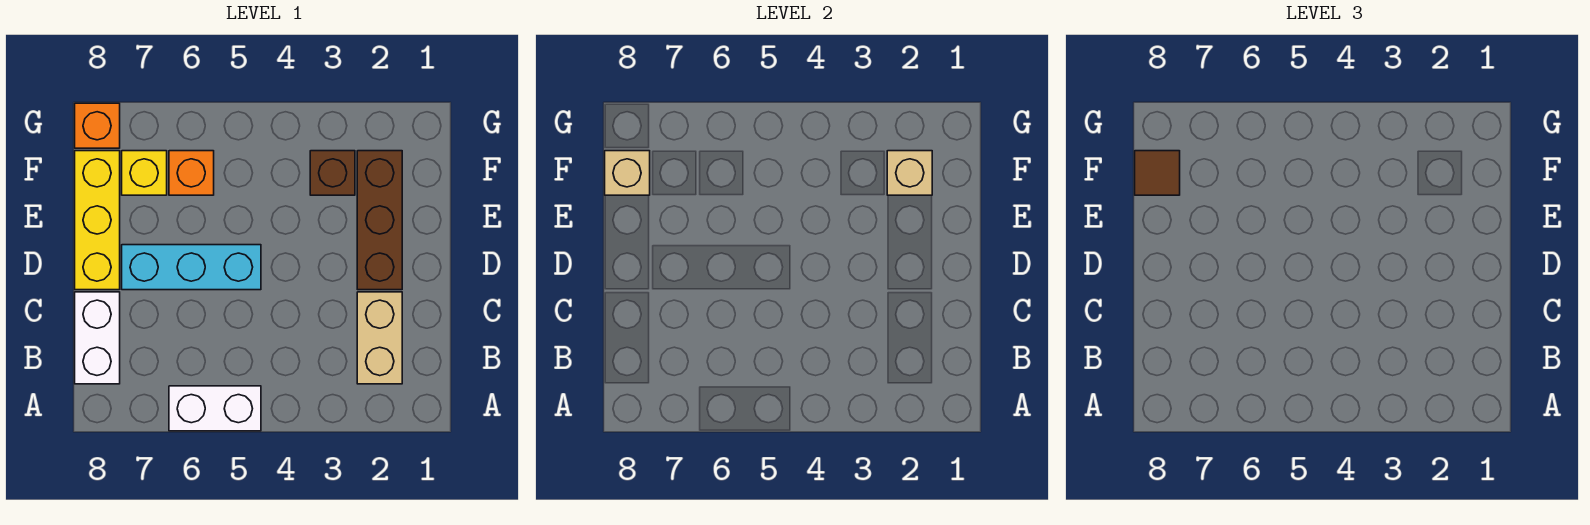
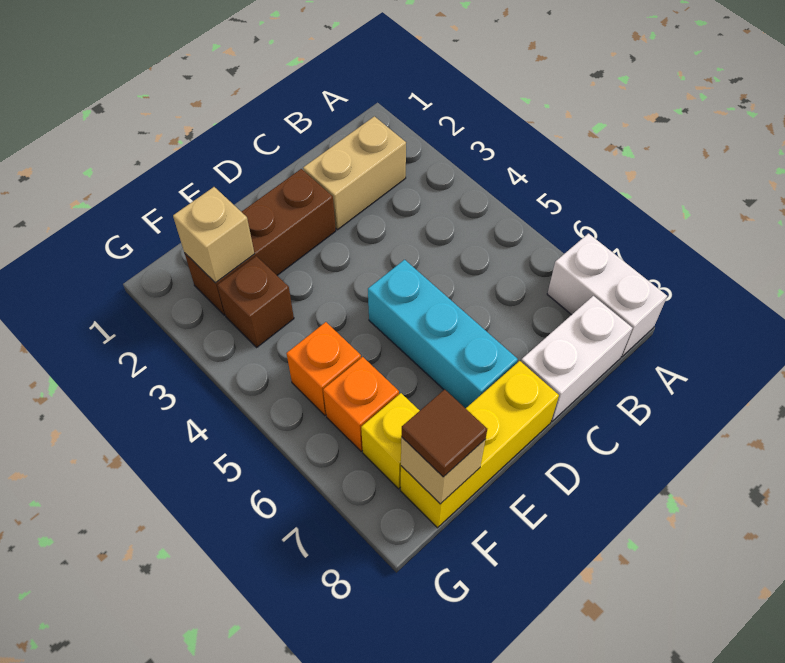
white 1x2 brick [169,386,261,431] -> white 1x2 brick moved to [547,234,667,357]
orange 1x1 brick [75,103,120,148] -> orange 1x1 brick moved to [287,322,361,415]

